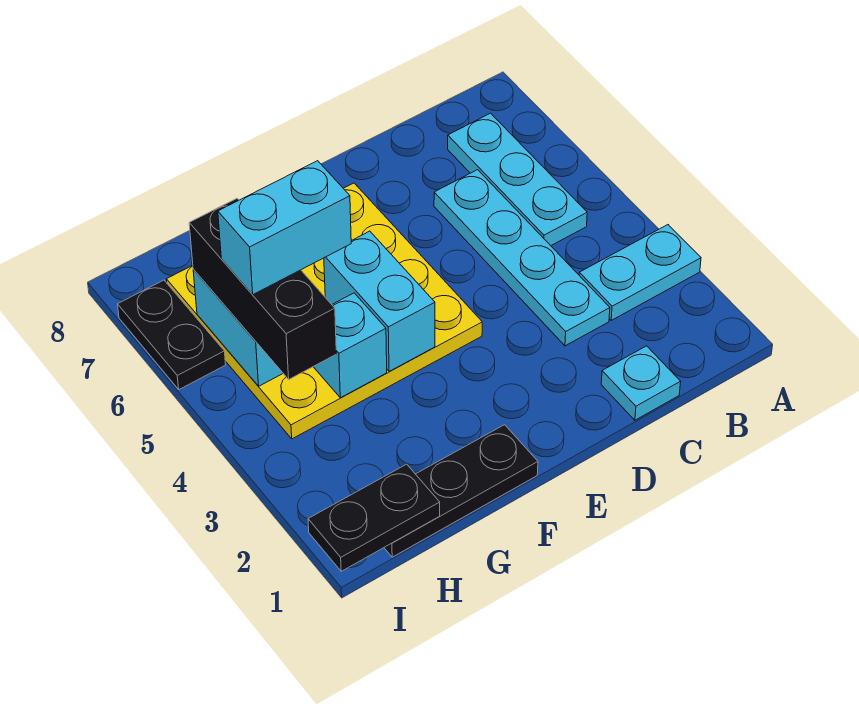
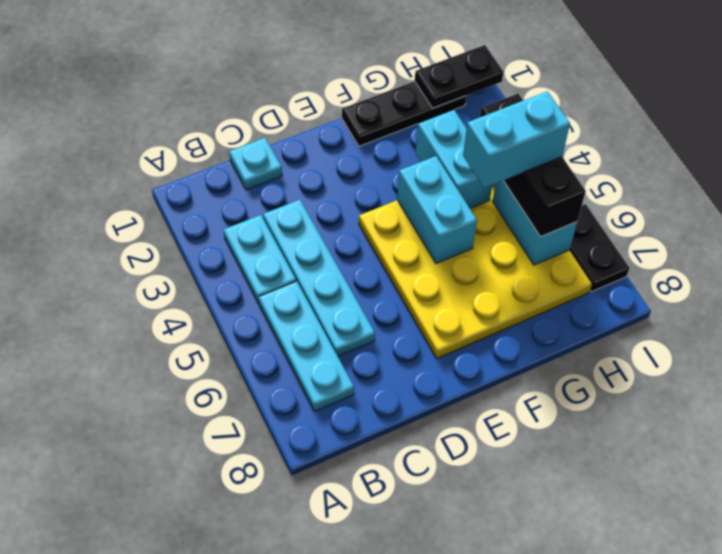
cyan 1x2 plate [579,225,701,320] -> cyan 1x2 plate turned to [224,215,296,303]
cyan 1x1 brick [313,293,387,398] -> cyan 1x2 brick [416,110,492,208]

